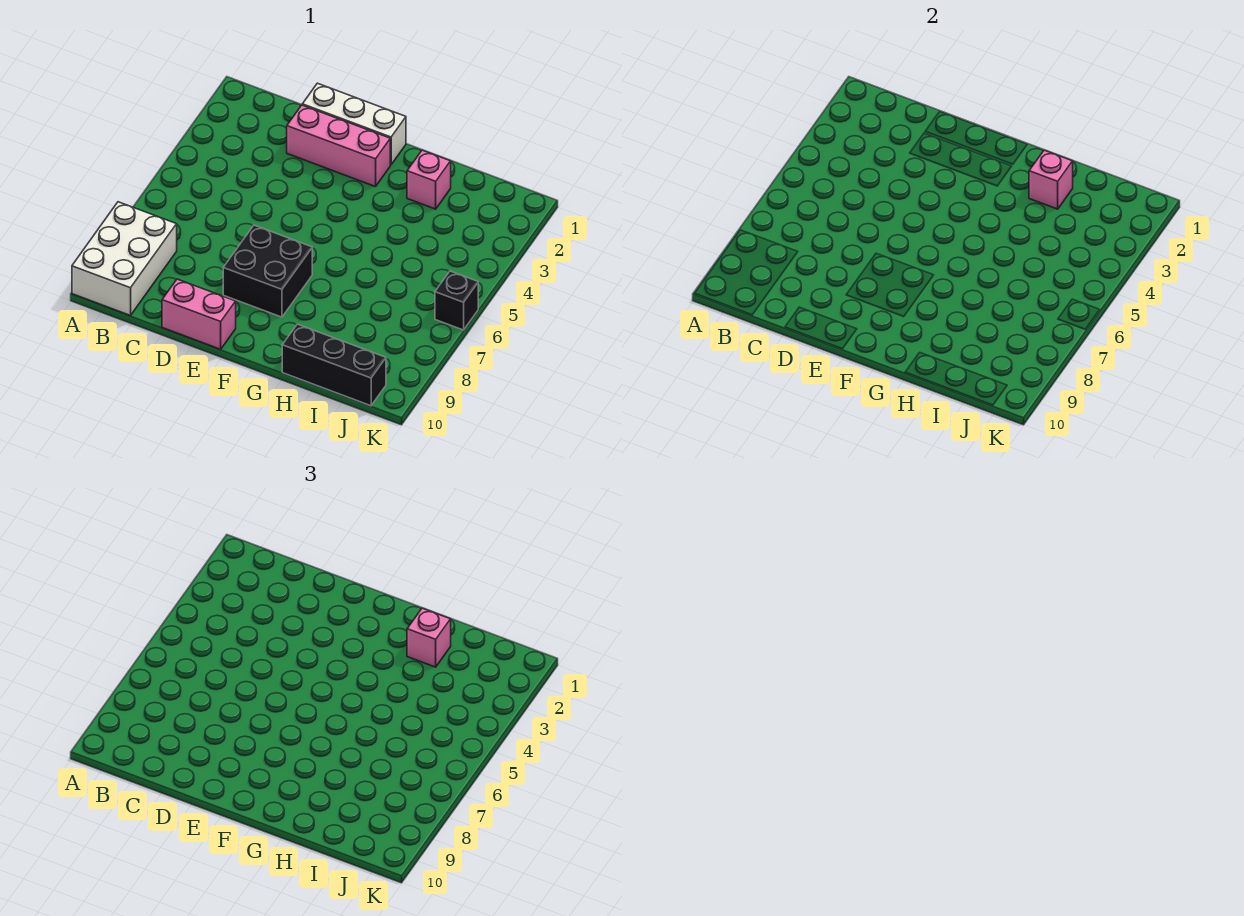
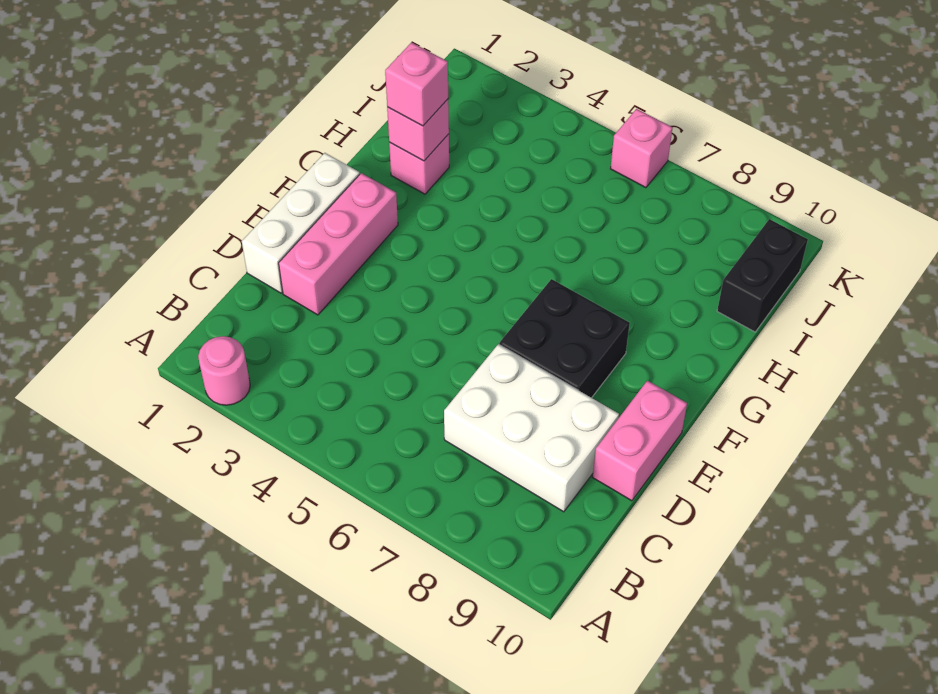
none -> pink 1x1 round brick [198,336,250,405]
white 2x3 brick [72,202,177,316] -> white 2x3 brick moved to [444,344,619,512]
black 1x3 brick [282,324,386,406] -> black 1x2 brick [717,219,808,332]
black 1x1 brick [435,271,478,330] -> pink 1x1 brick [611,109,672,188]

